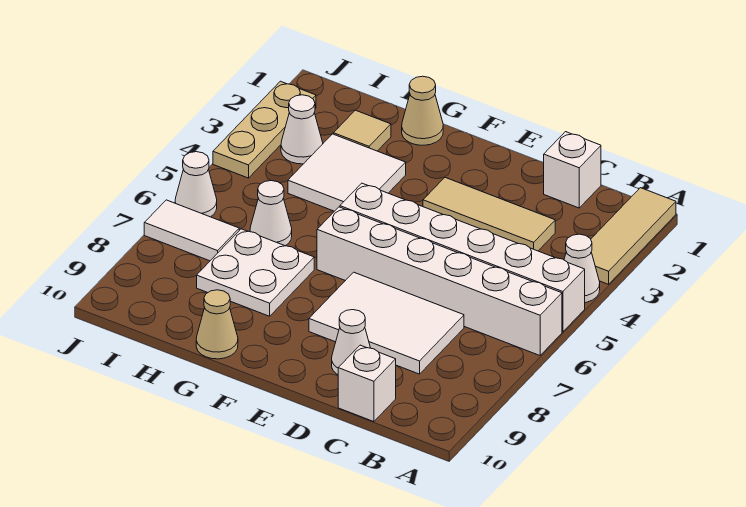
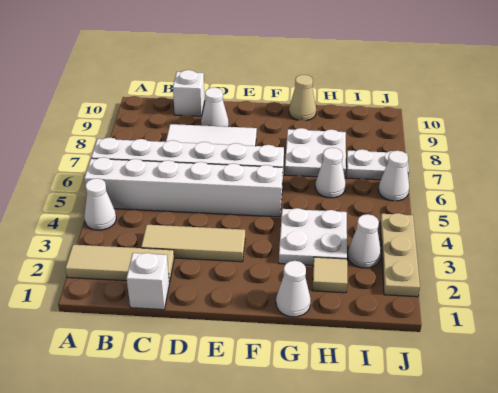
tan 1x3 tile [591,188,676,284] -> tan 1x3 tile turned to [65,245,174,283]
tan 1x1 cone [402,76,443,145] -> white 1x1 cone [276,261,311,317]
white 2x2 tile [288,134,406,211] -> white 2x2 plate [279,208,347,265]
white 1x2 tile [144,200,239,261] -> white 1x2 plate [346,149,409,180]

